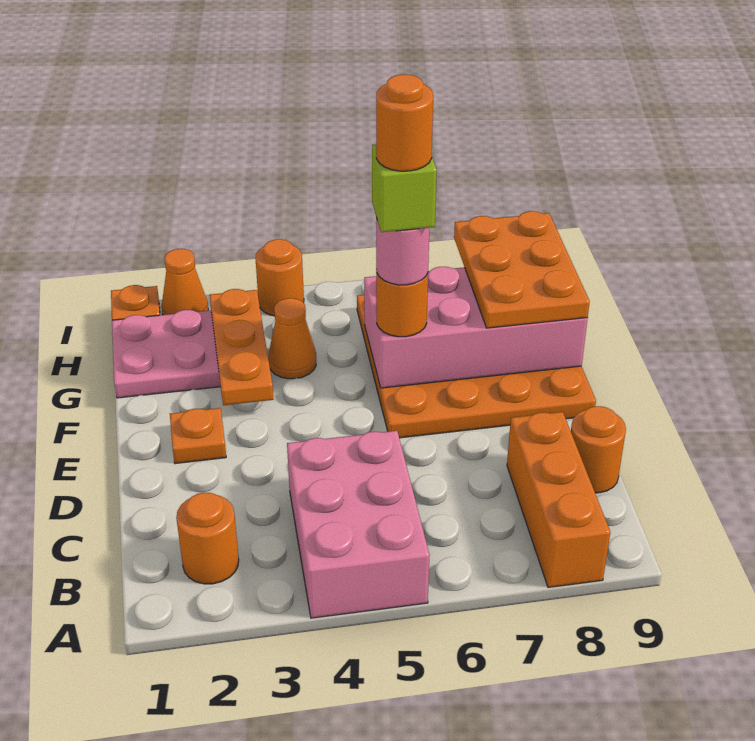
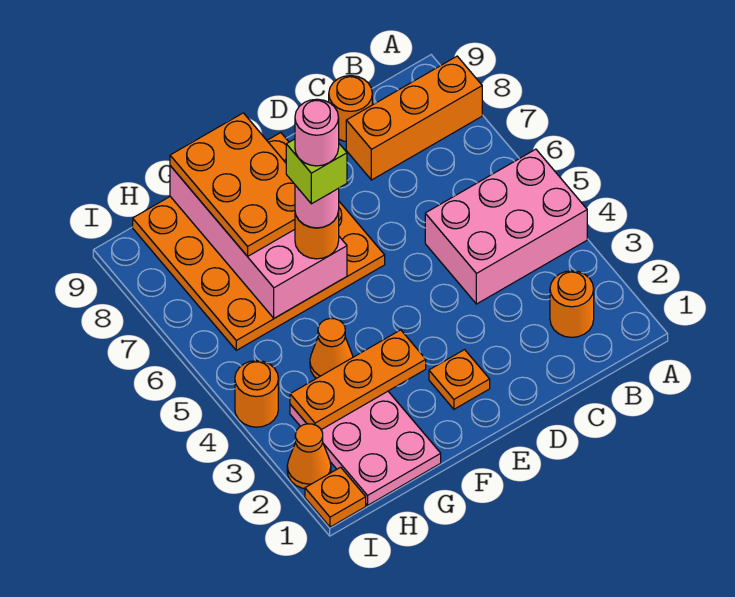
orange 1x1 round brick [376,74,433,171] -> pink 1x1 round brick [295,99,339,166]
orange 2x3 plate [454,211,590,328] -> orange 2x3 plate turned to [170,113,295,257]

